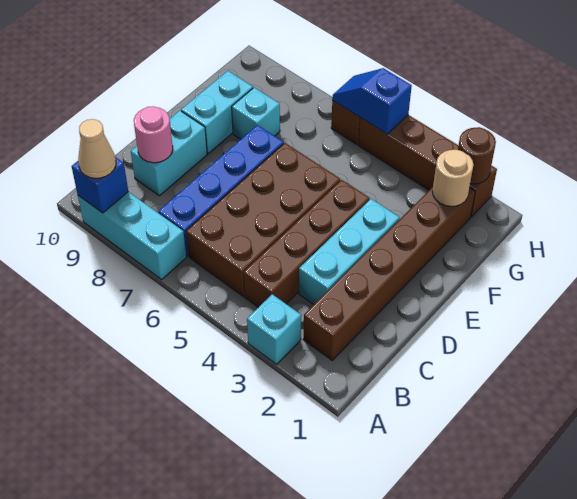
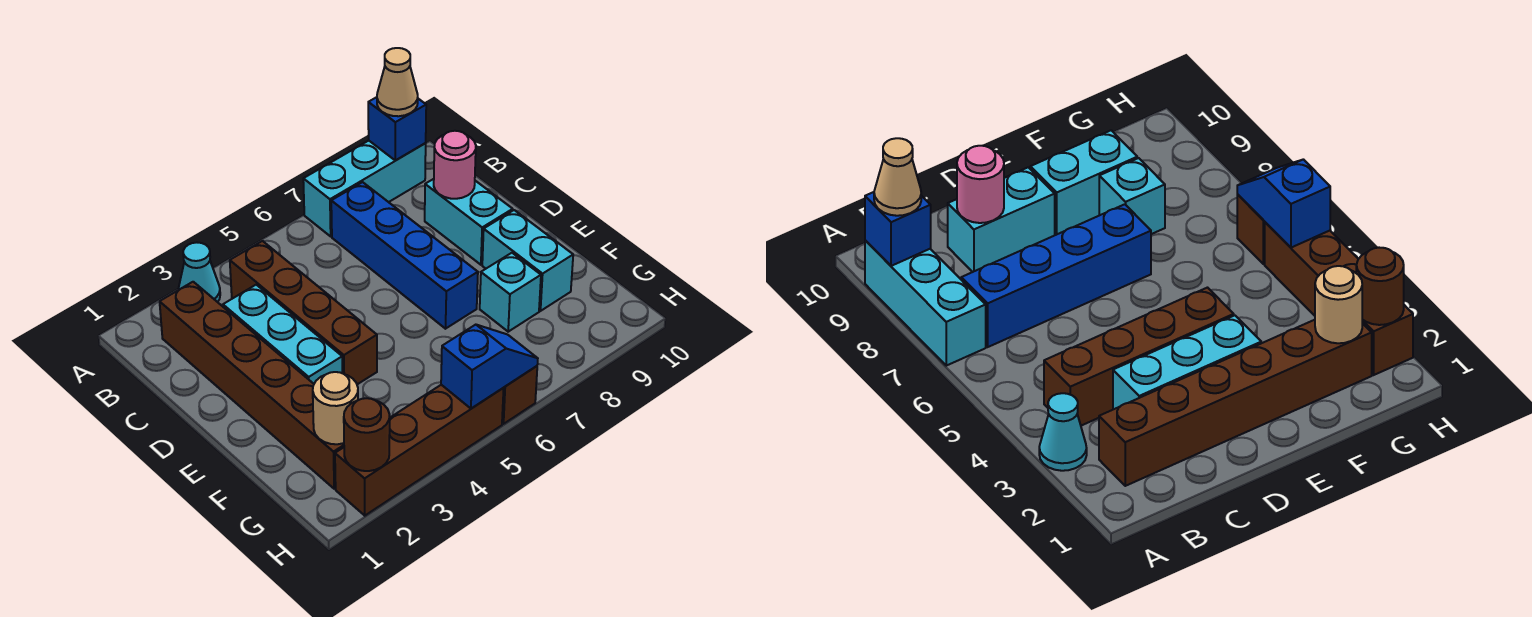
cyan 1x1 brick [247,294,301,364] -> cyan 1x1 cone [178,243,220,302]
brown 2x4 brick [186,143,340,296] -> none

